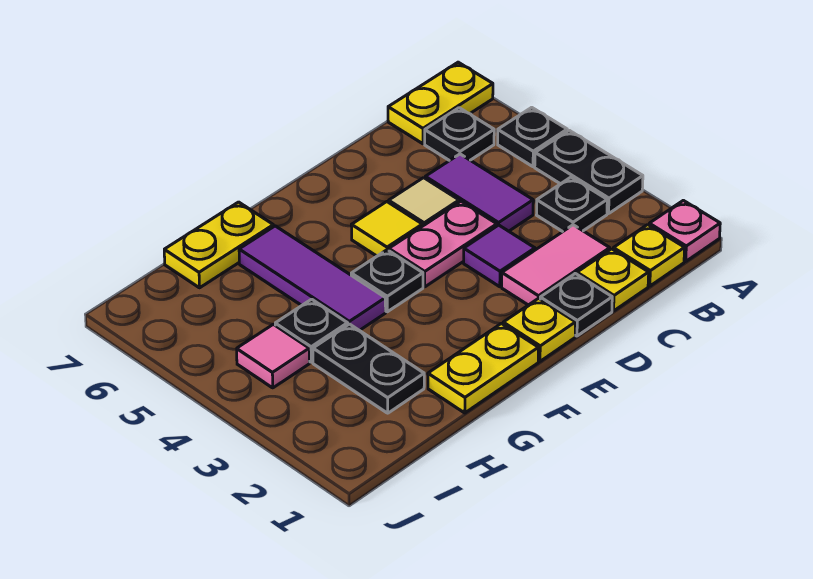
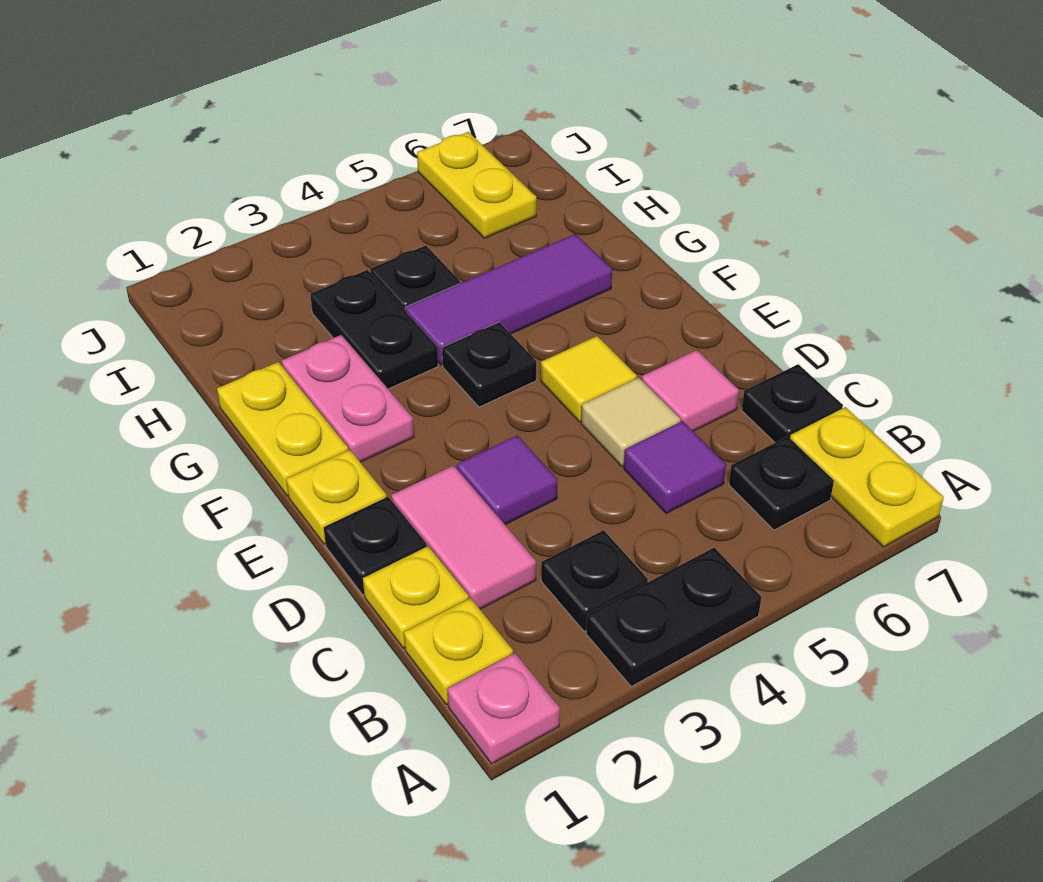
black 1x1 plate [498,107,567,167] -> black 1x1 plate moved to [742,364,843,443]
purple 1x2 tile [425,154,533,231] -> purple 1x1 tile [624,421,726,514]
pink 1x2 plate [389,201,497,287] -> pink 1x2 plate moved to [282,335,414,462]
yellow 1x2 plate [164,202,273,288] -> yellow 1x2 plate moved to [417,132,536,238]
black 1x2 plate [313,324,424,413] -> black 1x2 plate turned to [310,270,438,389]
pink 1x1 tile [237,324,310,388] -> pink 1x1 tile moved to [642,350,739,431]

